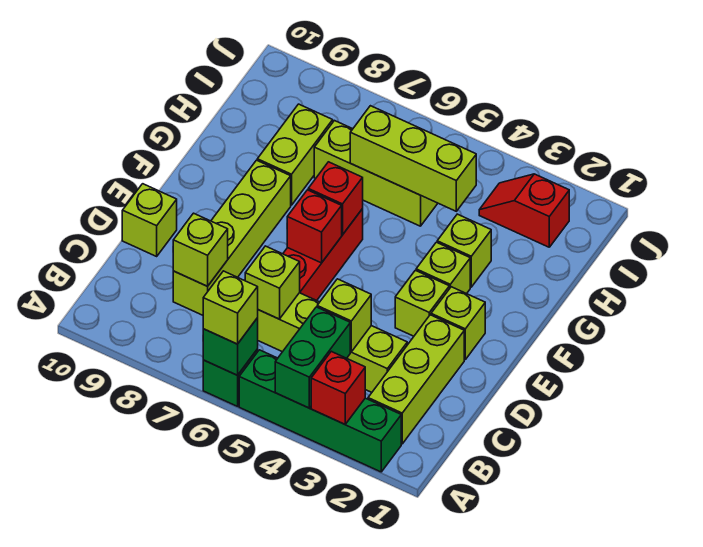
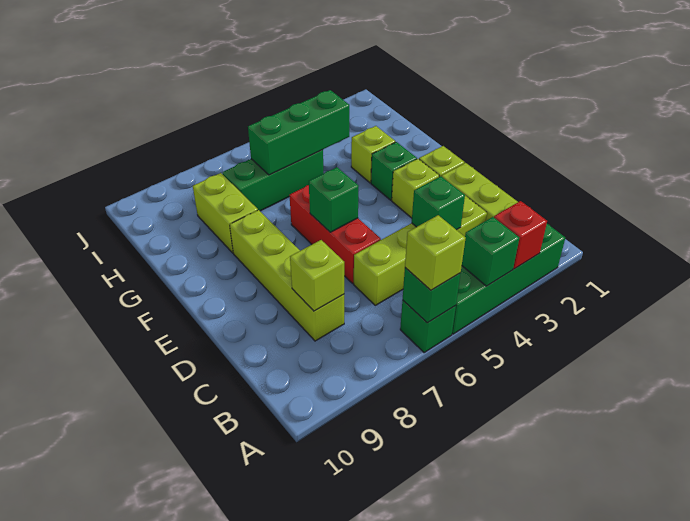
green 1x2 brick [275,307,350,408] -> green 1x1 brick [462,217,519,286]
lime 1x1 brick [317,279,371,352] -> green 1x1 brick [412,176,465,230]
lime 1x1 brick [245,246,300,319] -> none
lime 1x1 brick [122,184,177,256] -> none
red 1x1 brick [287,190,342,263] -> green 1x1 brick [309,167,358,232]
lime 1x1 brick [416,242,470,294] -> green 1x1 brick [371,142,417,200]
red 1x1 brick [308,162,363,235] -> none
lime 1x3 brick [350,106,476,211] -> green 1x3 brick [248,90,349,175]
lime 1x3 brick [314,121,438,226] -> green 1x3 brick [222,150,324,211]
red 1x2 slope [479,174,569,247] -> none

